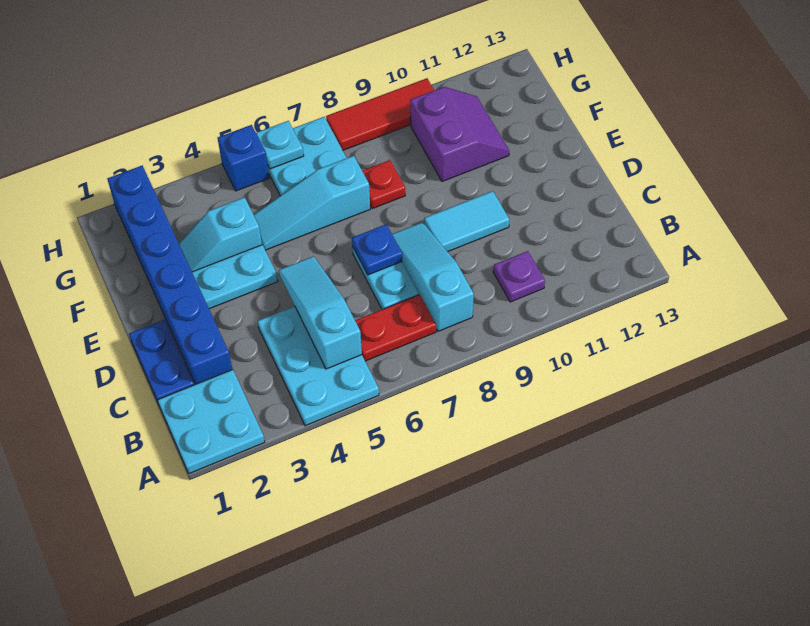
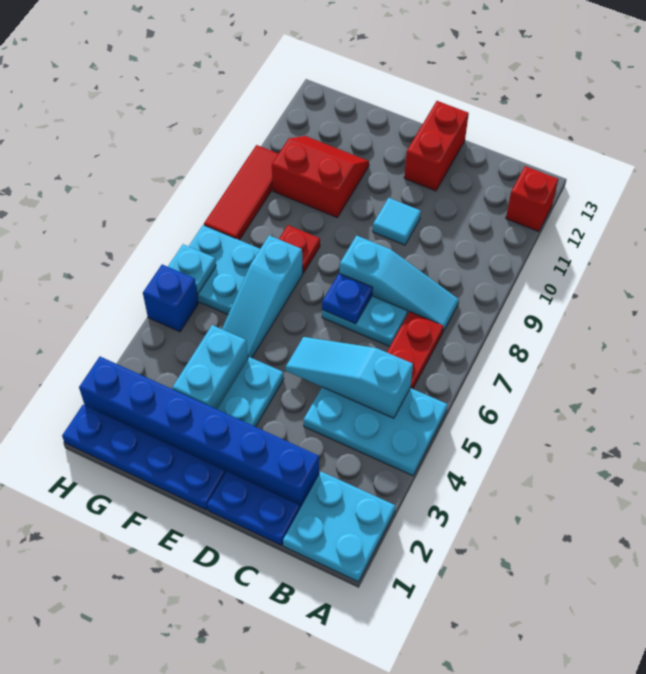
none -> red 1x1 brick [506,166,558,232]
cyan 1x3 slope [392,222,474,331] -> cyan 1x3 slope turned to [340,236,459,331]
purple 1x1 plate [493,251,545,302] -> none
cyan 1x2 tile [424,191,509,252] -> cyan 1x1 tile [373,198,421,245]
none -> red 1x2 brick [404,101,469,191]
none -> blue 1x4 plate [62,405,225,510]
cyan 1x2 slope [179,197,262,272] -> cyan 1x2 brick [172,325,248,409]
purple 2x2 slope [410,87,509,182] -> red 2x2 slope [272,136,369,217]

